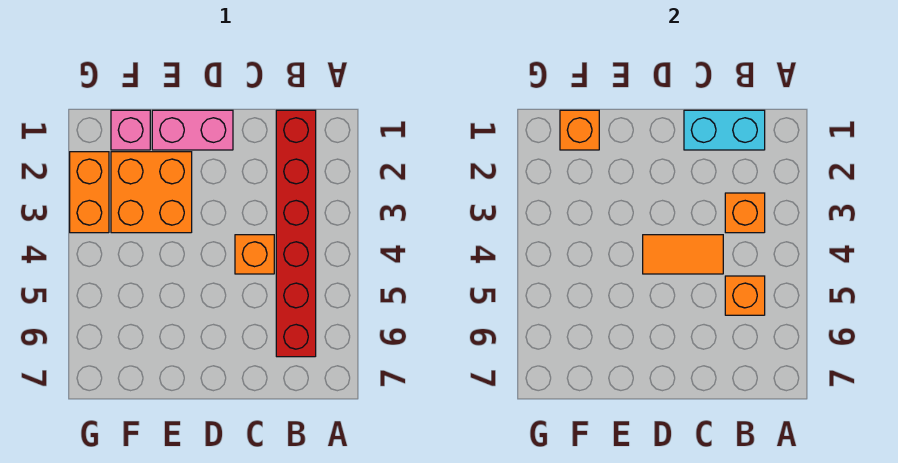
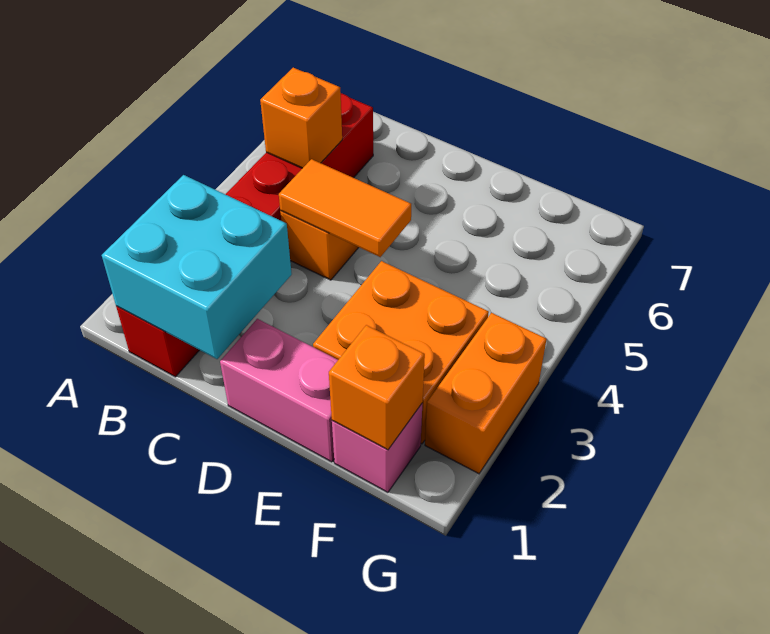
cyan 1x2 brick [684,110,765,150] -> cyan 2x2 brick [102,175,292,359]
orange 1x1 brick [725,193,765,233] -> none

